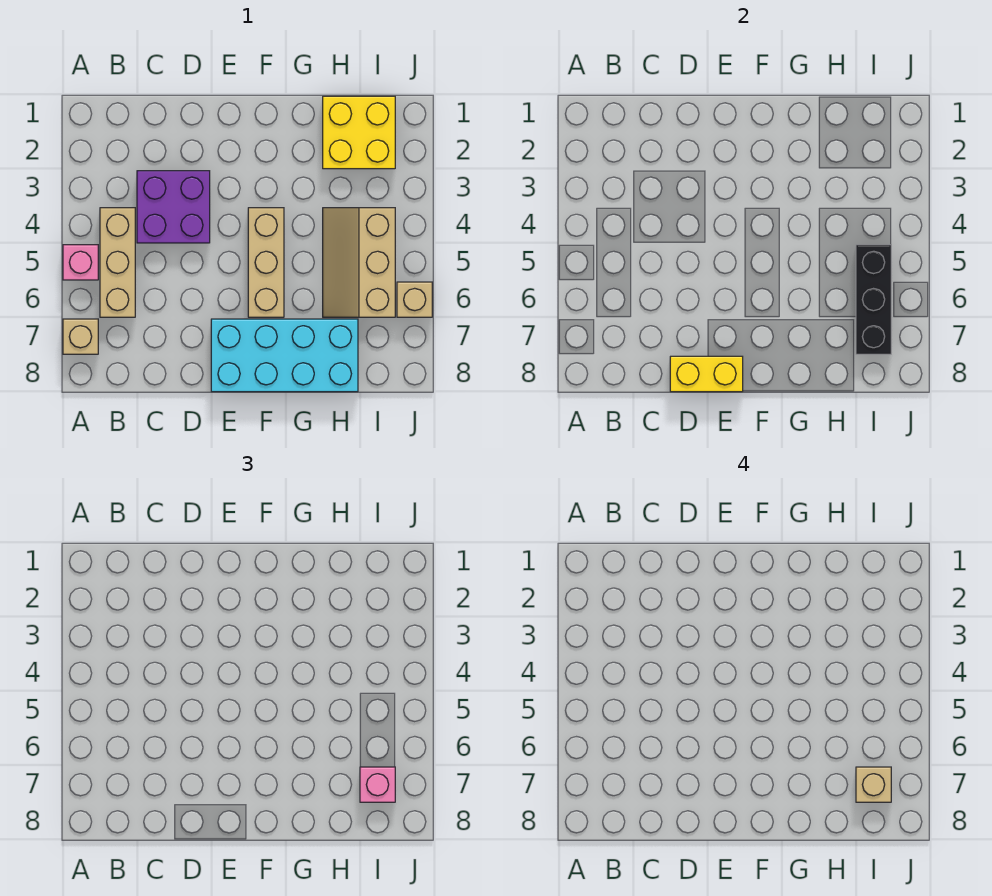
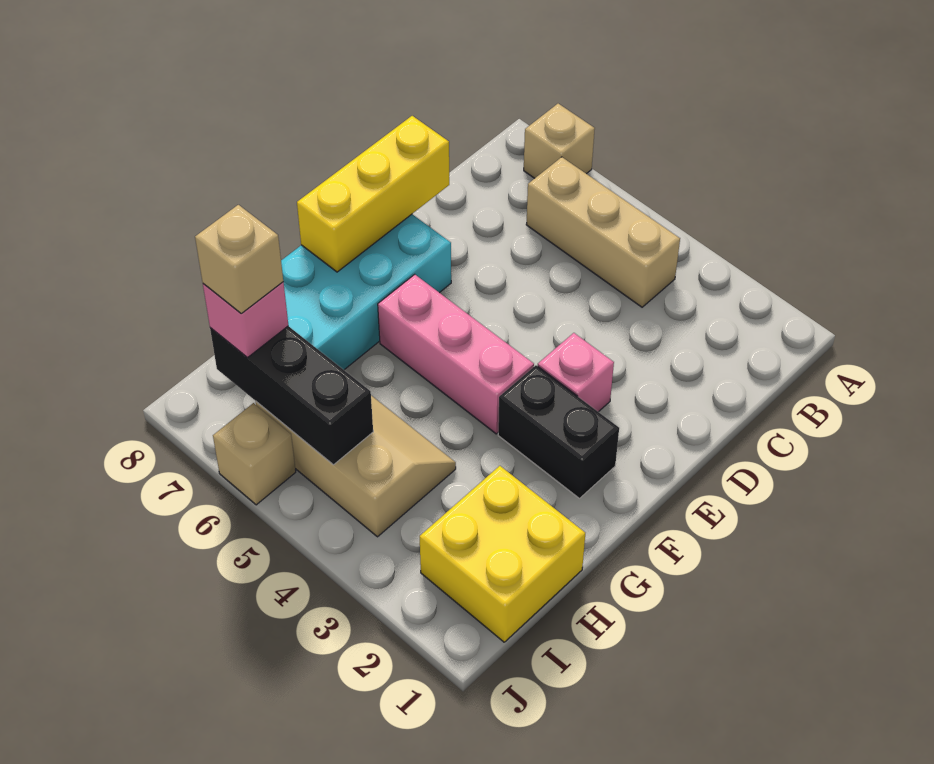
pink 1x1 brick [63,245,98,280] -> pink 1x1 brick moved to [538,333,614,412]
purple 2x2 brick [137,171,210,243] -> none
yellow 1x2 brick [670,356,743,392] -> yellow 1x3 brick [297,116,449,272]
none -> black 1x2 brick [498,365,619,498]
tan 1x3 brick [248,208,284,317] -> pink 1x3 brick [378,274,534,434]

